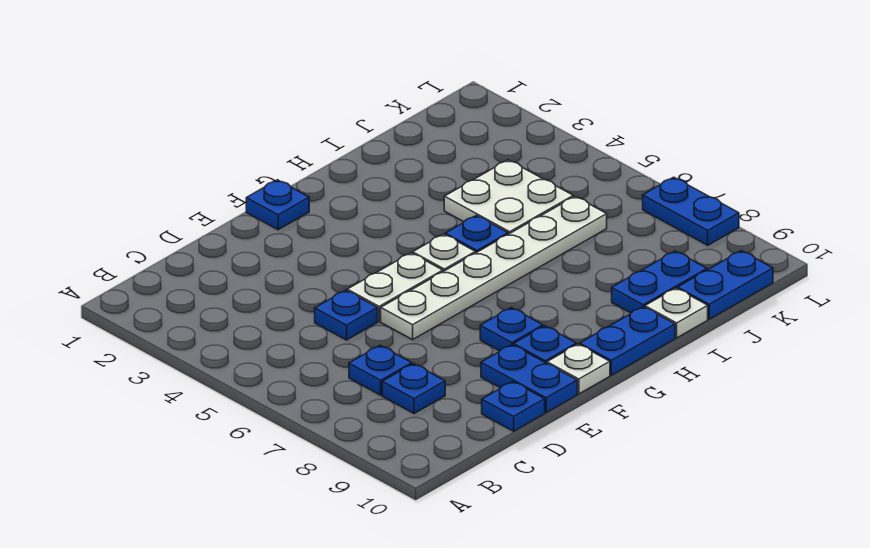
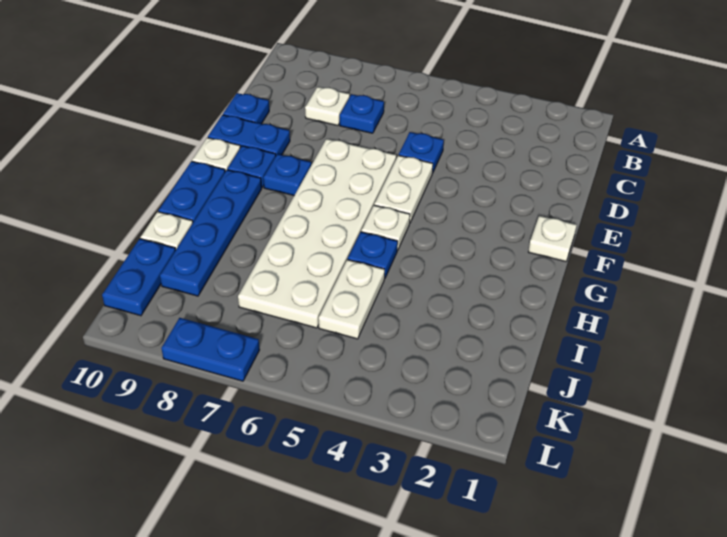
blue 1x1 plate [382,364,445,413] -> white 1x1 plate [305,87,350,126]
white 1x6 plate [381,197,607,340] -> white 2x6 plate [238,139,396,328]
blue 1x1 plate [246,180,309,230] -> white 1x1 plate [529,216,577,262]
white 2x2 plate [444,160,573,234] -> white 1x2 plate [319,260,385,339]
blue 1x2 plate [612,251,707,313] -> blue 1x4 plate [160,170,262,296]

